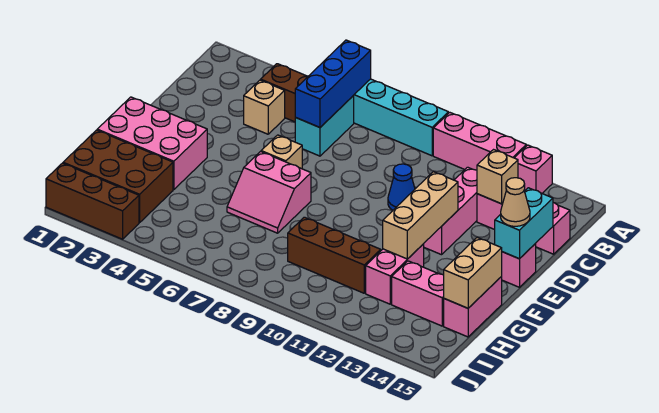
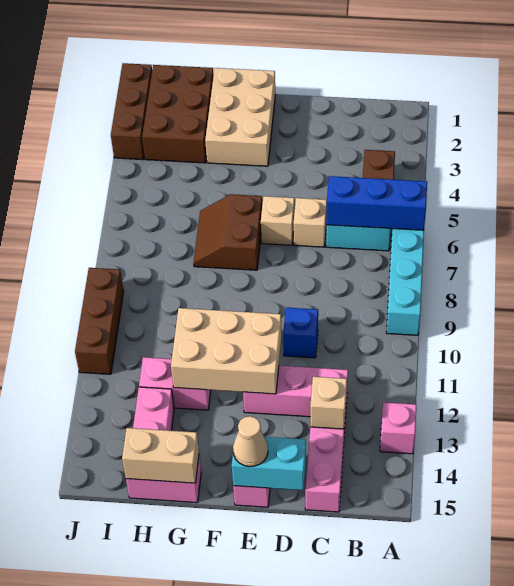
pink 1x3 brick [433,112,526,170] -> none
tan 1x1 brick [244,80,285,134] -> tan 1x1 brick moved to [294,198,327,247]
blue 1x1 cone [388,164,415,210] -> blue 1x1 brick [283,308,318,358]
tan 1x3 brick [383,172,458,259] -> tan 2x3 brick [171,308,281,394]
pink 2x3 brick [97,97,207,190] -> tan 2x3 brick [205,68,275,166]
pink 2x2 slope [227,152,311,233] -> brown 2x2 slope [194,194,262,270]
brown 1x3 brick [288,217,381,293] -> brown 1x3 brick moved to [75,268,124,374]

